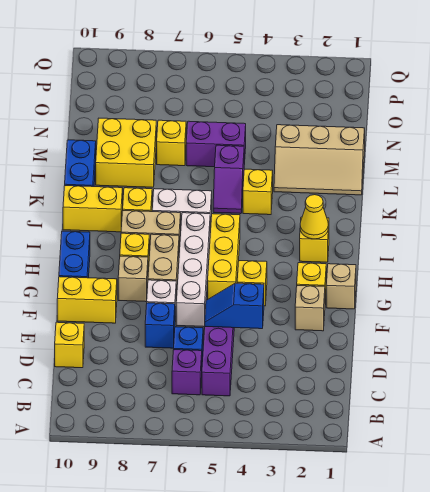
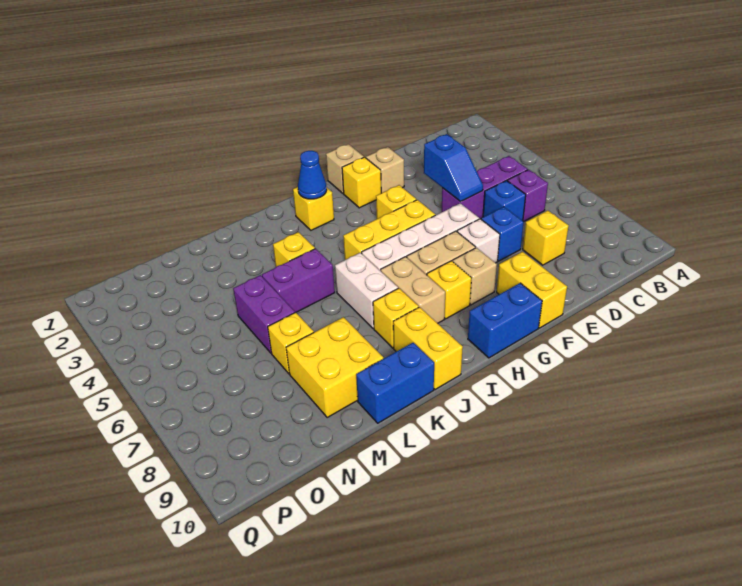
yellow 1x1 brick [55,322,84,368] -> yellow 1x1 brick moved to [523,210,569,265]
yellow 1x1 cone [300,195,328,239] -> blue 1x1 cone [298,151,327,199]
purple 1x2 slope [213,145,244,214] -> purple 1x2 brick [262,249,335,312]
tan 2x3 slope [274,125,365,195] -> none

